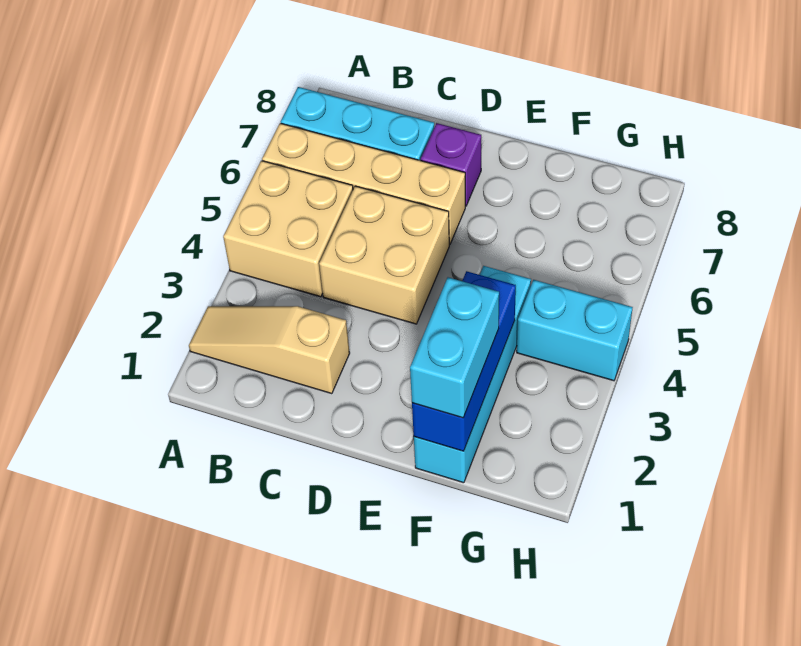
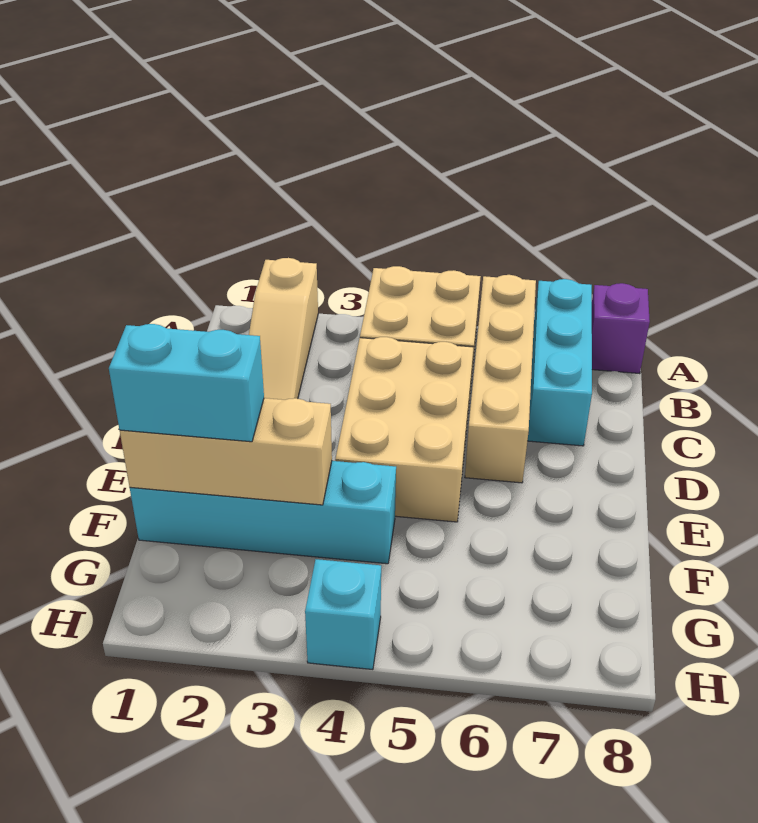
tan 1x3 slope [189,306,350,394] -> tan 1x3 slope turned to [249,258,318,400]
tan 2x2 brick [319,186,449,324] -> tan 2x3 brick [335,337,474,522]
purple 1x1 brick [421,123,481,206] -> purple 1x1 brick moved to [592,283,650,374]
blue 1x3 brick [412,271,516,451] -> tan 1x3 brick [120,398,332,505]
cyan 1x2 brick [517,280,633,381] -> cyan 1x1 brick [305,559,381,670]

